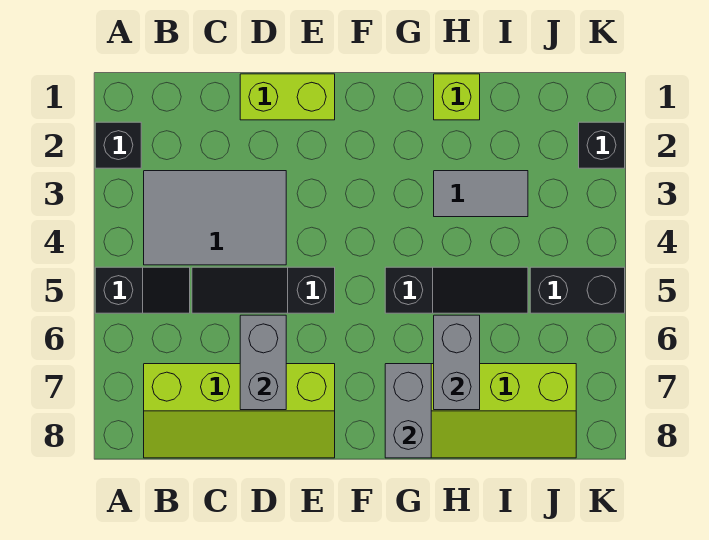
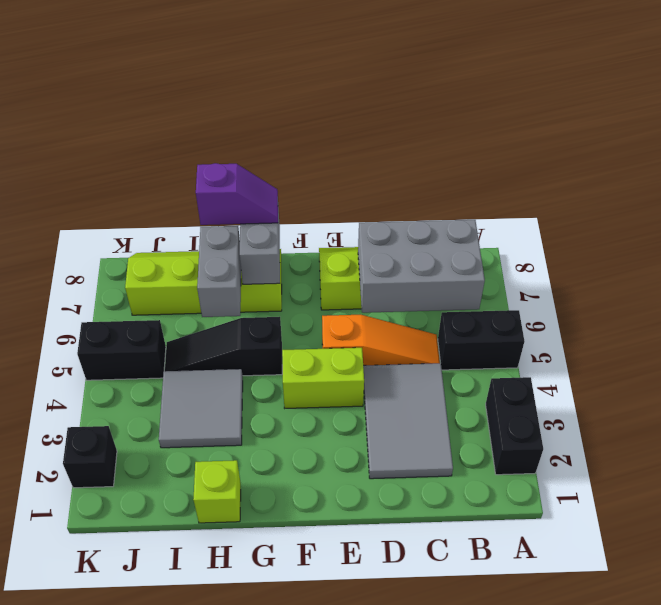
black 1x1 brick [95,122,141,168] -> black 1x2 brick [486,377,543,475]
black 1x2 slope [95,267,190,313] -> black 1x2 brick [438,310,524,370]
grey 2x3 tile [144,171,286,265] -> grey 2x3 tile turned to [363,363,453,479]
black 1x3 slope [192,267,335,313] -> orange 1x3 slope [322,315,440,365]
lime 1x2 brick [240,74,335,120] -> lime 1x2 brick moved to [282,348,364,408]
grey 1x2 brick [240,315,286,410] -> grey 2x3 brick [358,220,485,313]
none -> purple 1x2 slope [196,163,278,225]
grey 1x2 tile [434,171,528,217] -> grey 2x2 tile [159,369,243,448]

